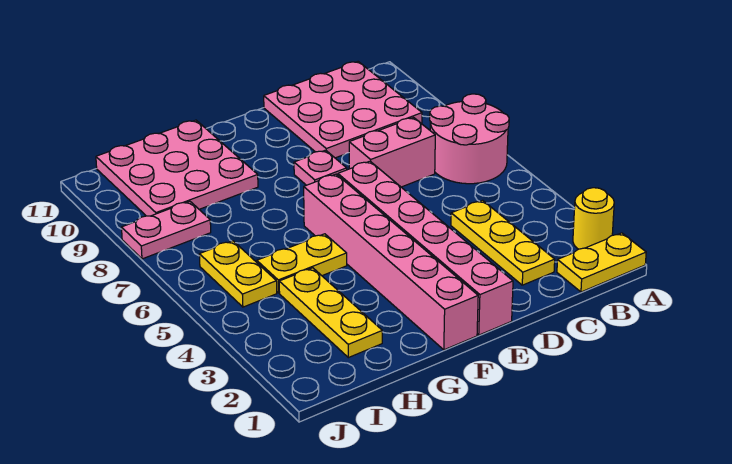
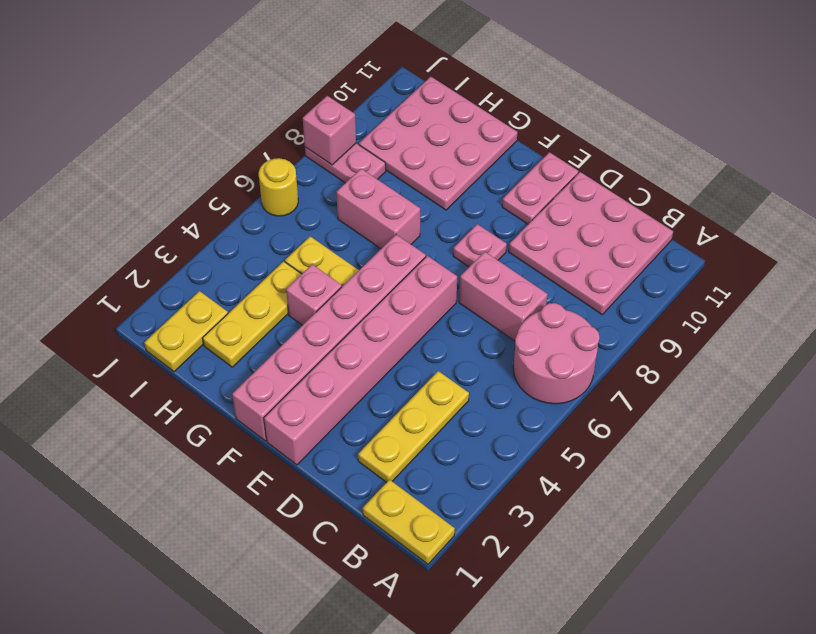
yellow 1x1 round brick [573,188,614,249] -> yellow 1x1 round brick moved to [259,158,298,216]
none -> pink 1x2 plate [502,152,578,224]
none -> pink 1x1 brick [286,264,342,325]
none -> pink 1x2 brick [336,169,420,249]
yellow 1x2 plate [199,241,277,307] -> yellow 1x2 plate moved to [144,291,228,372]
none -> pink 1x1 brick [303,96,356,165]

